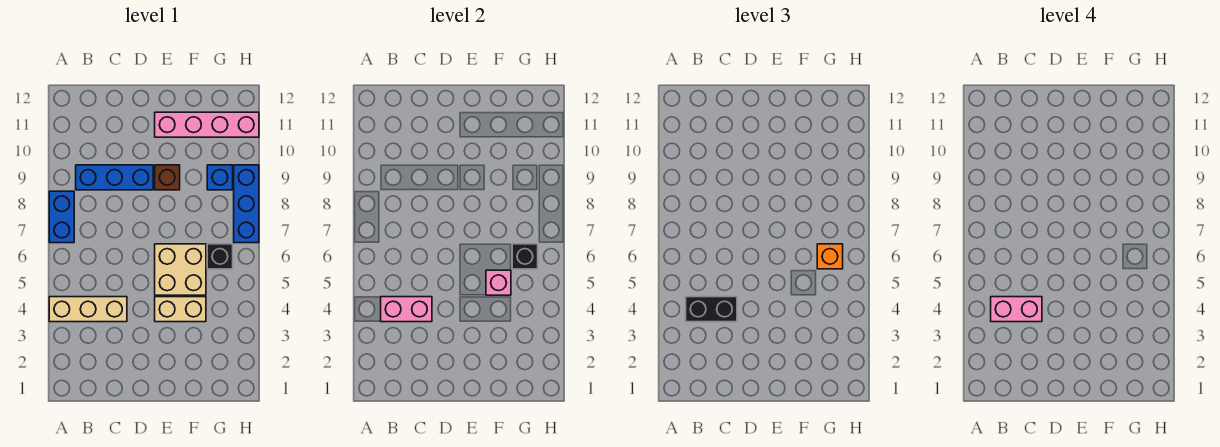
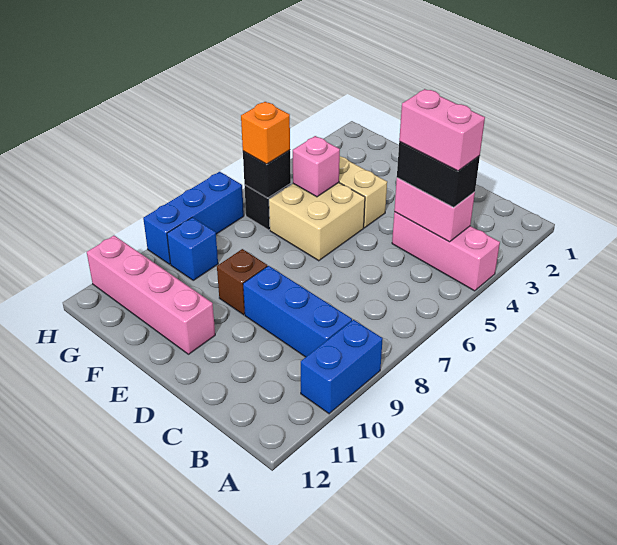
tan 1x3 brick [49,297,127,322] -> pink 1x3 brick [392,212,500,291]
blue 1x2 brick [49,191,74,243] -> blue 1x2 brick moved to [301,320,383,414]

